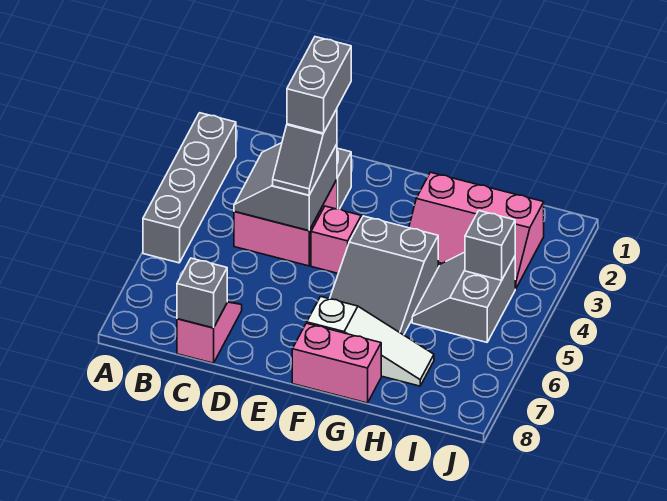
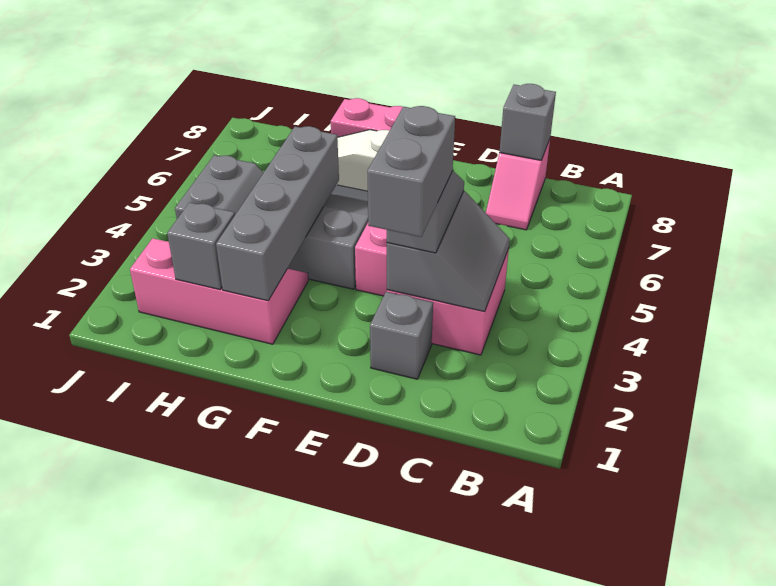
grey 1x4 brick [143,113,236,263] -> grey 1x4 brick moved to [216,126,339,301]
grey 1x1 brick [465,211,515,280] -> grey 1x1 brick moved to [167,203,235,289]

